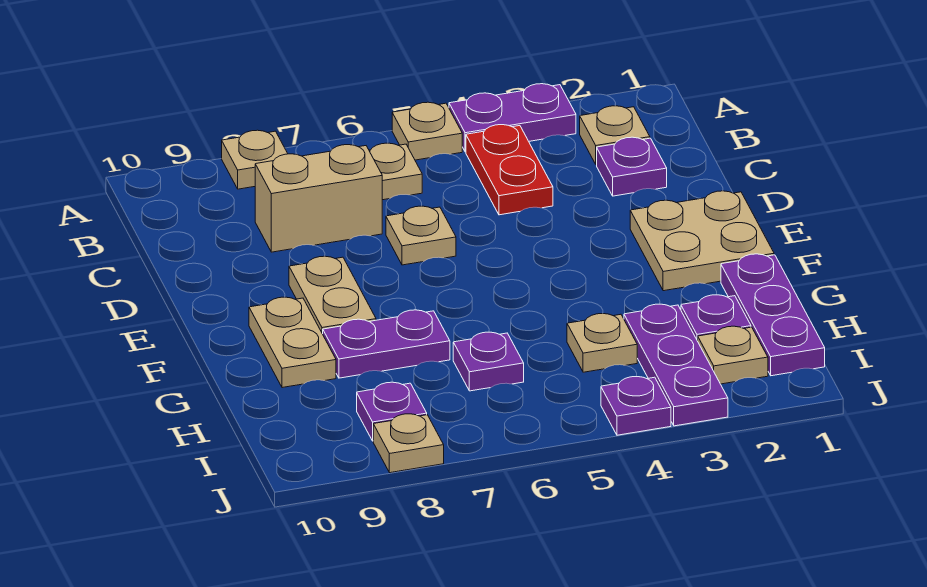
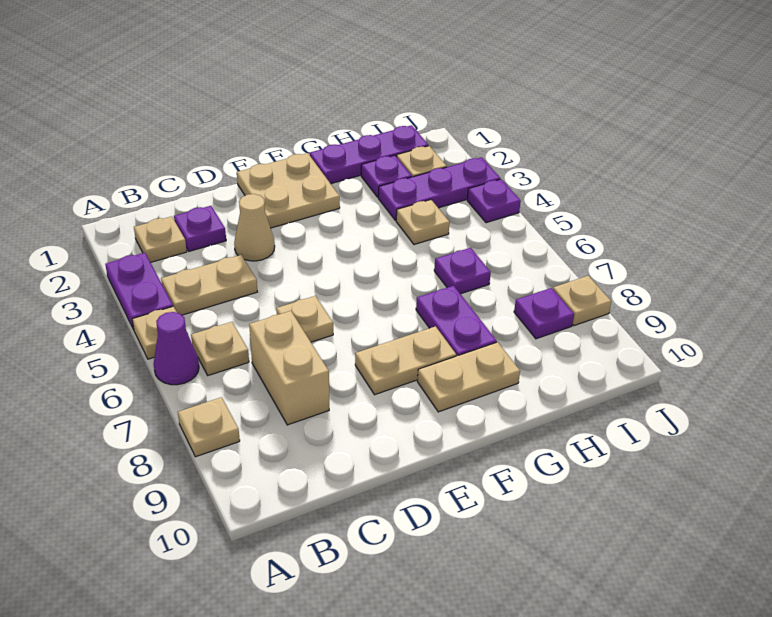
none -> purple 1x1 cone [154,312,199,385]
red 1x2 plate [466,125,553,215] -> tan 1x2 plate [161,255,257,315]
none -> tan 1x1 cone [234,194,275,261]

